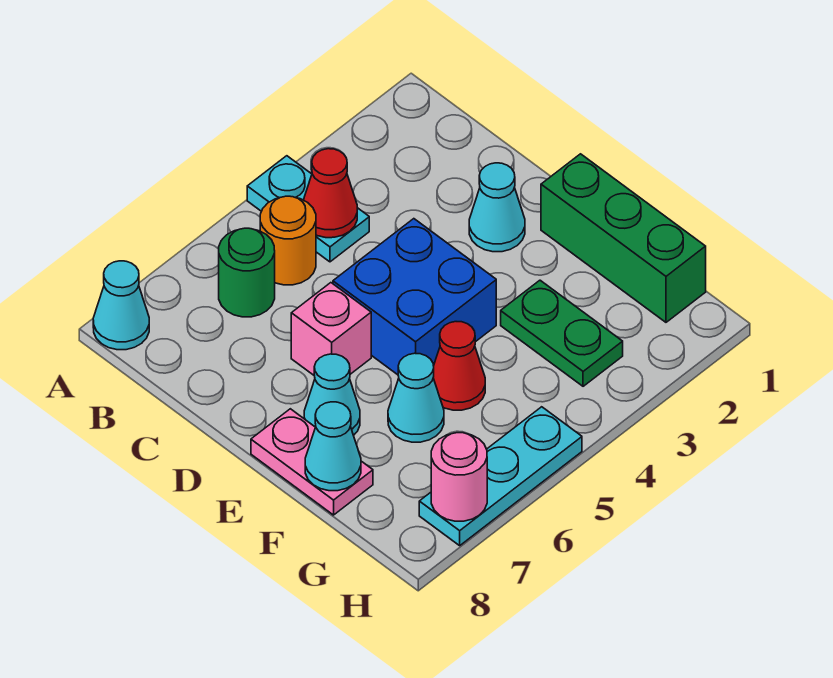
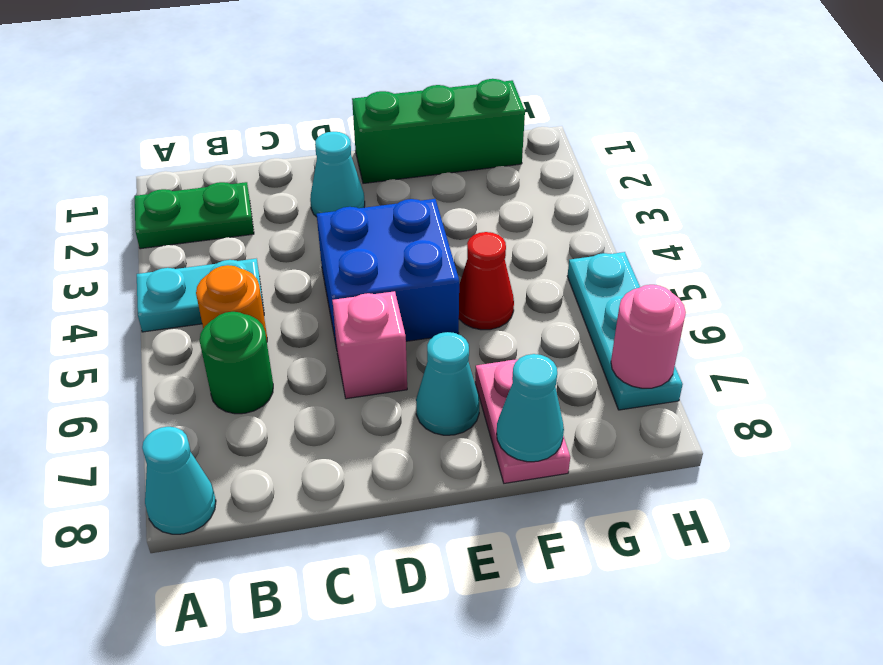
red 1x1 cone [304,149,357,238] -> none
pink 1x2 plate [251,409,373,515] -> pink 1x2 plate turned to [475,359,570,483]
green 1x2 plate [501,280,623,386] -> green 1x2 plate moved to [135,182,254,249]
cyan 1x1 cone [388,353,444,442] -> none

